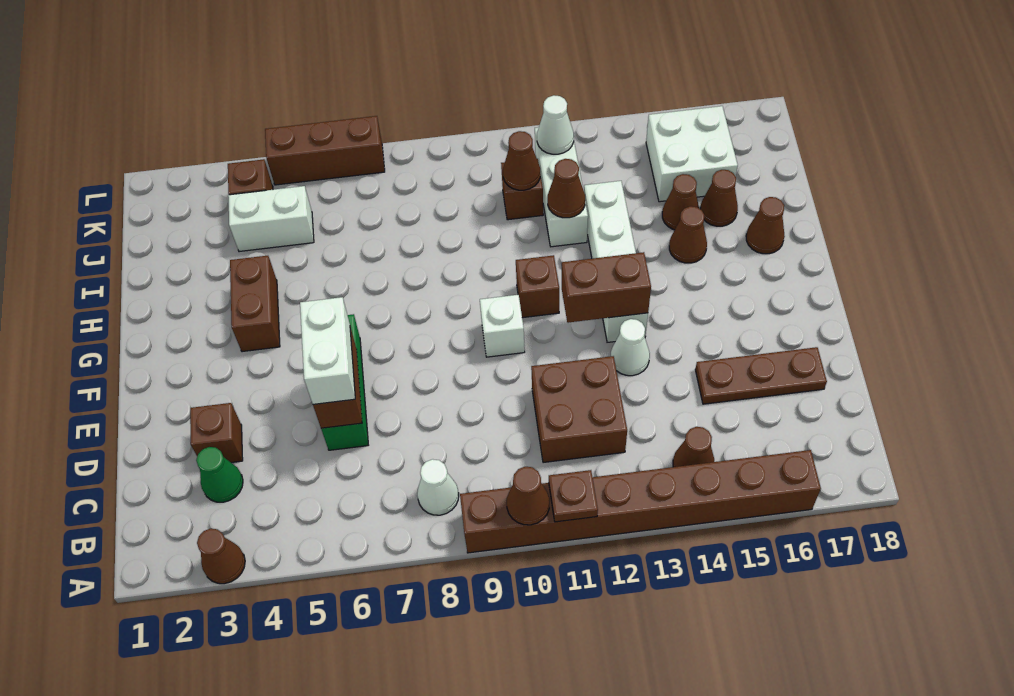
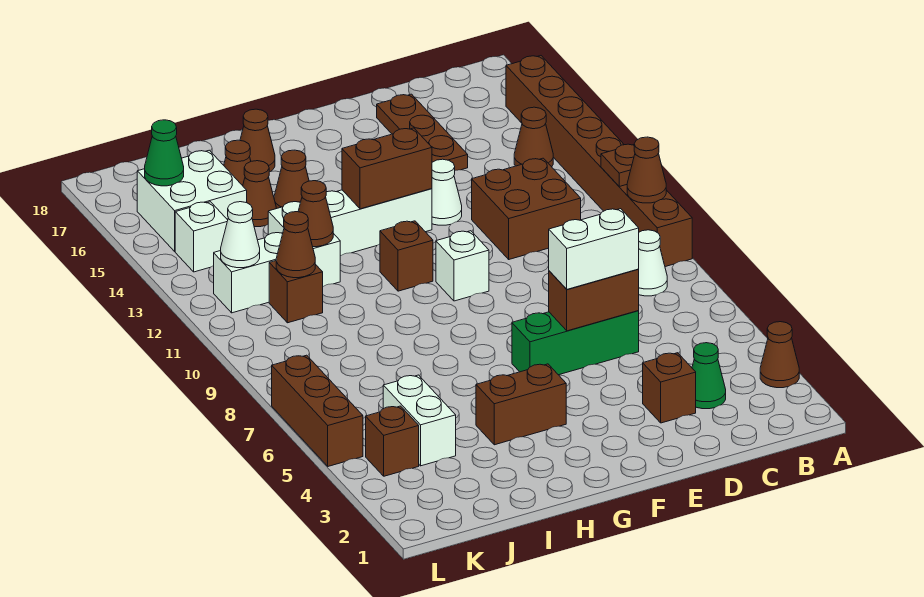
brown 1x2 brick [562,252,651,323] -> brown 1x2 brick turned to [342,128,432,209]
none -> white 1x1 brick [175,202,228,272]
none -> green 1x1 cone [145,120,184,186]

